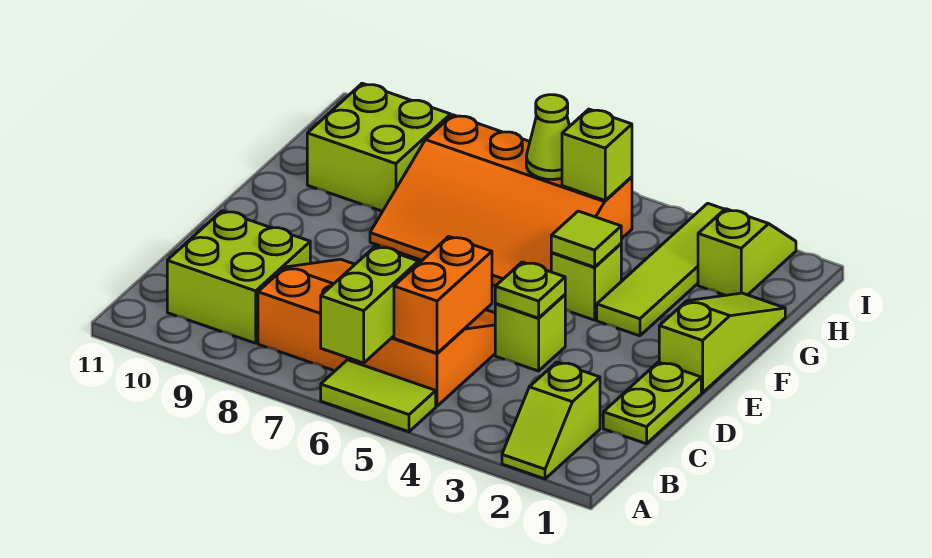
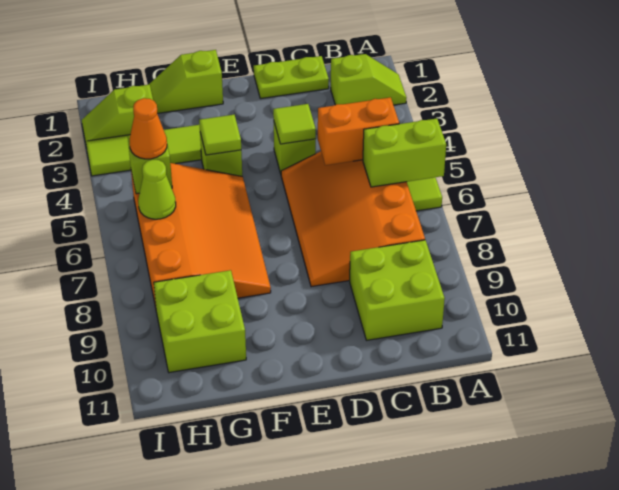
lime 1x1 plate [495,262,565,318] -> lime 1x1 tile [273,104,316,144]
lime 1x3 slope [659,293,785,393] -> lime 1x2 slope [149,50,223,113]
none -> orange 1x1 cone [130,98,167,159]

